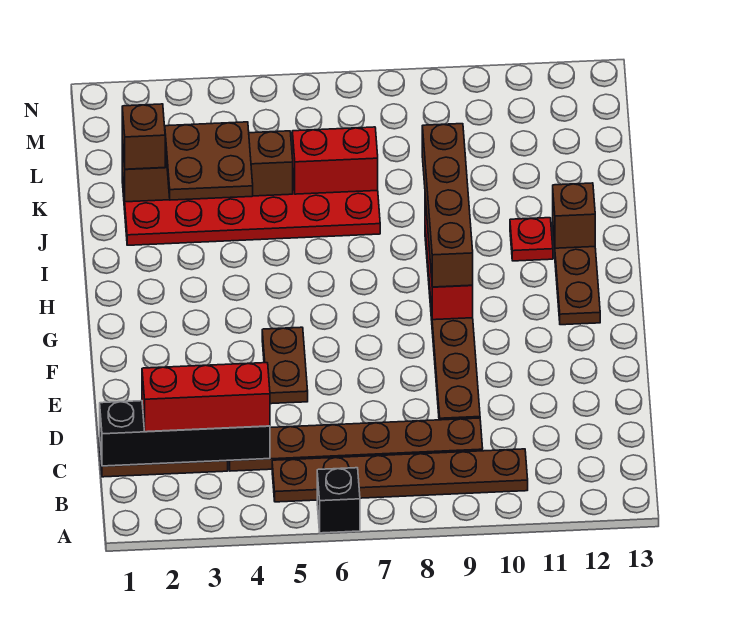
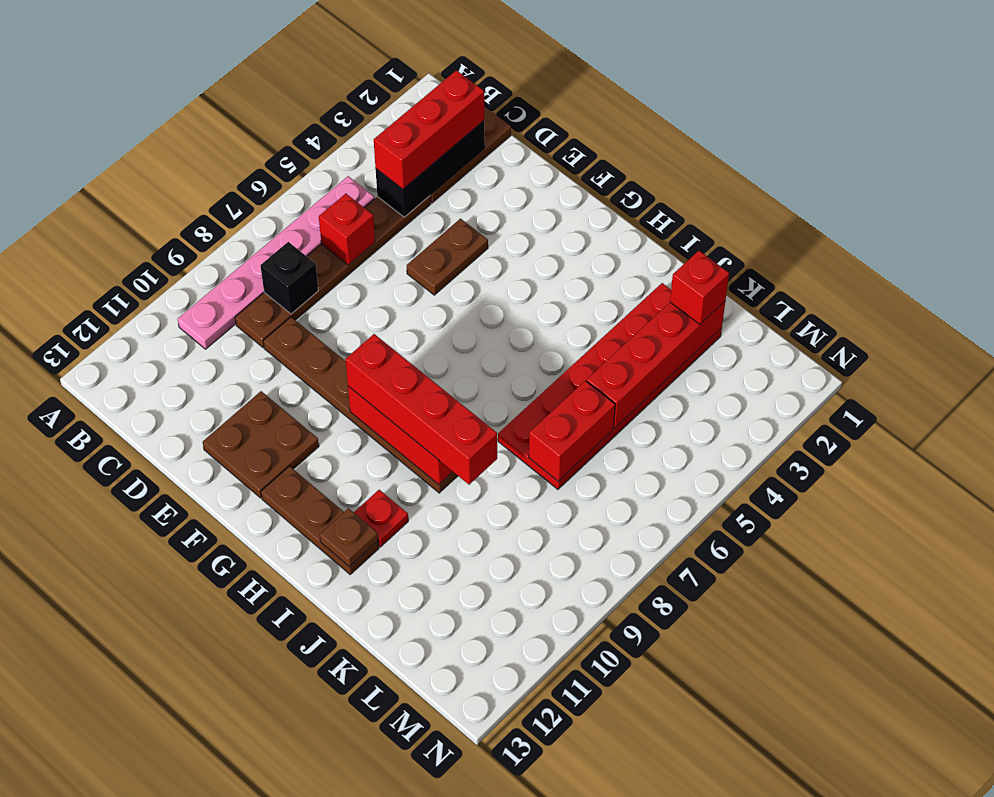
black 1x1 brick [317,468,360,533] -> black 1x1 brick moved to [260,242,318,314]
brown 1x6 plate [272,449,528,502] -> pink 1x6 plate [178,176,375,349]
black 1x4 brick [100,401,270,466] -> black 1x3 brick [376,121,485,217]
none -> red 1x1 brick [319,194,375,265]
brown 1x2 plate [262,327,308,404] -> brown 1x2 plate turned to [407,219,488,295]
brown 1x4 brick [422,124,473,287] -> red 1x4 brick [345,334,497,485]
brown 1x1 brick [553,183,595,248] -> brown 1x1 plate [320,508,378,567]
brown 2x2 plate [165,122,253,200] -> brown 2x2 plate moved to [203,391,319,498]
brown 1x4 brick [122,131,293,202] -> red 1x4 brick [586,302,725,428]
brown 1x1 brick [122,104,165,169] -> red 1x1 brick [670,251,729,324]

